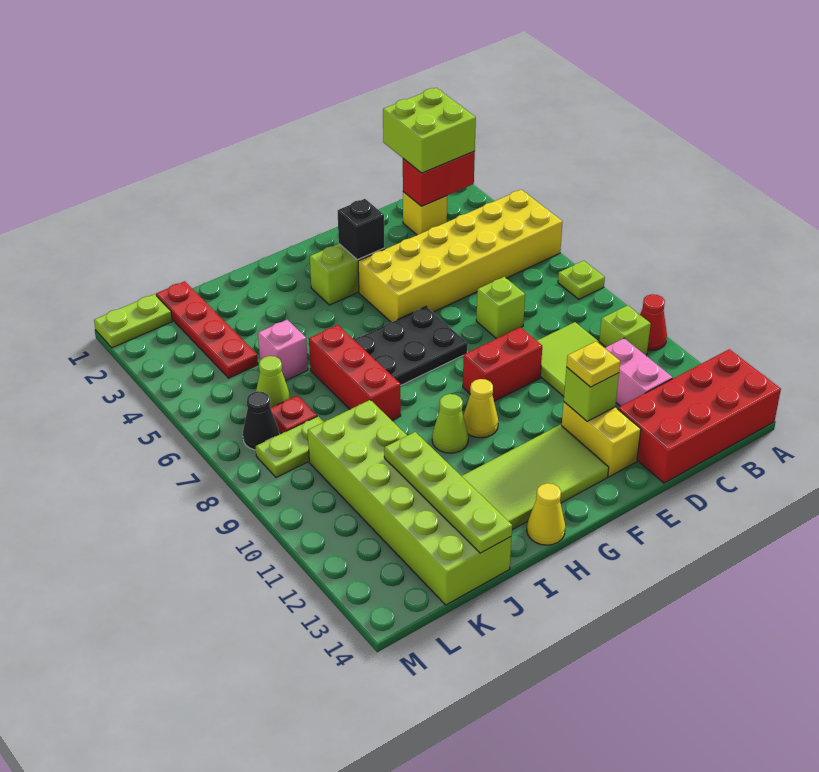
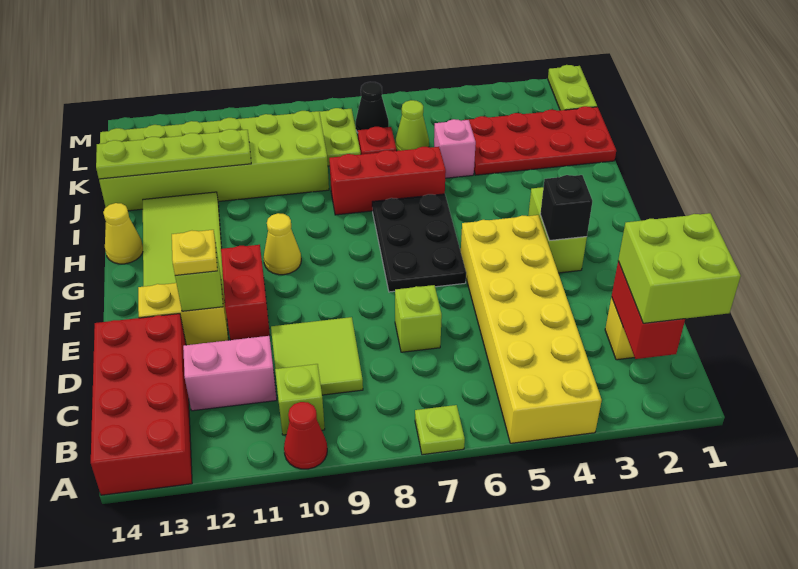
red 1x2 brick [463,327,542,401] -> red 1x2 brick moved to [221,245,270,340]
lime 1x1 cone [432,394,468,453] -> none
red 1x4 plate [156,281,258,378] -> red 2x4 plate [468,106,616,175]

